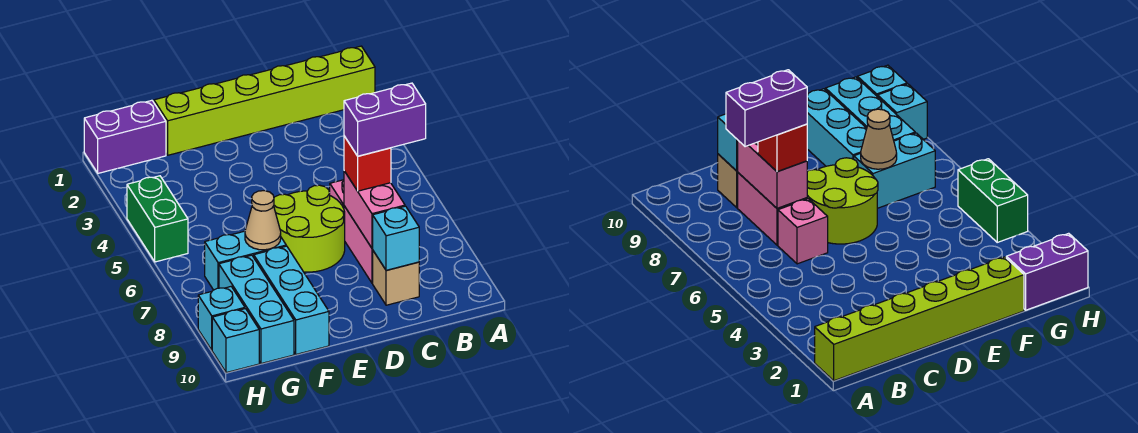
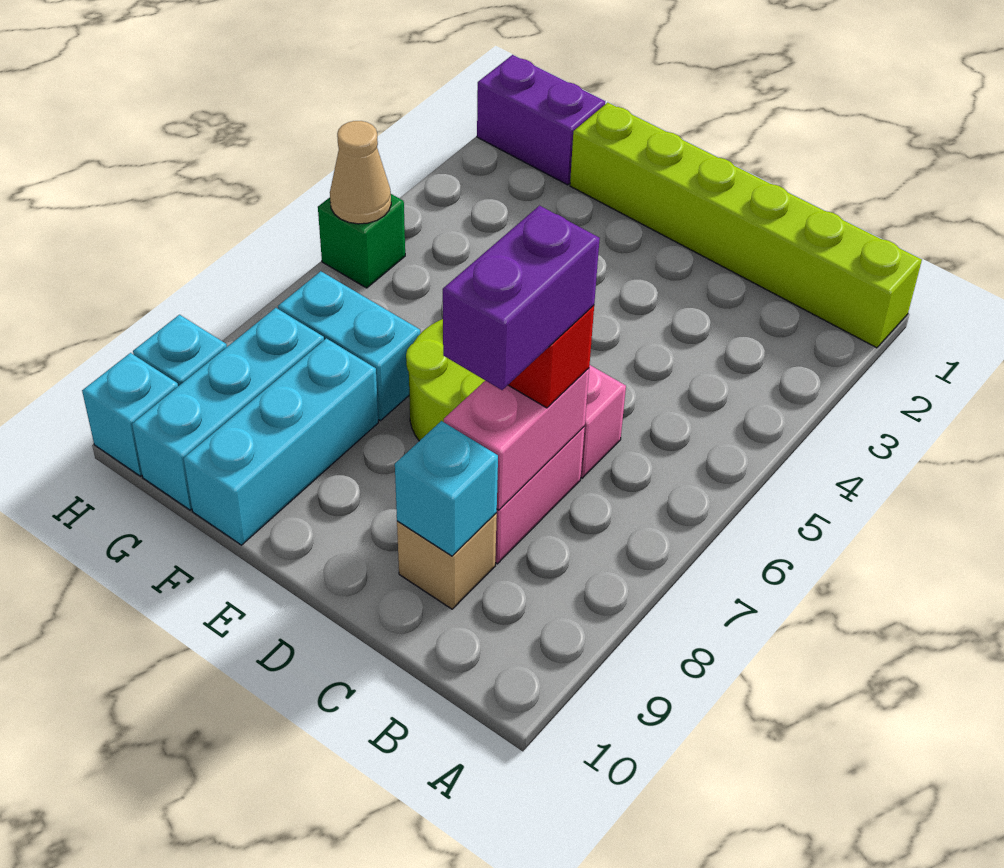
purple 1x2 brick [344,83,426,156] -> purple 1x2 brick turned to [443,206,600,390]
tan 1x1 cone [245,191,281,250] -> tan 1x1 cone moved to [330,121,391,224]
green 1x2 brick [127,176,188,262] -> green 1x1 brick [318,194,405,288]

